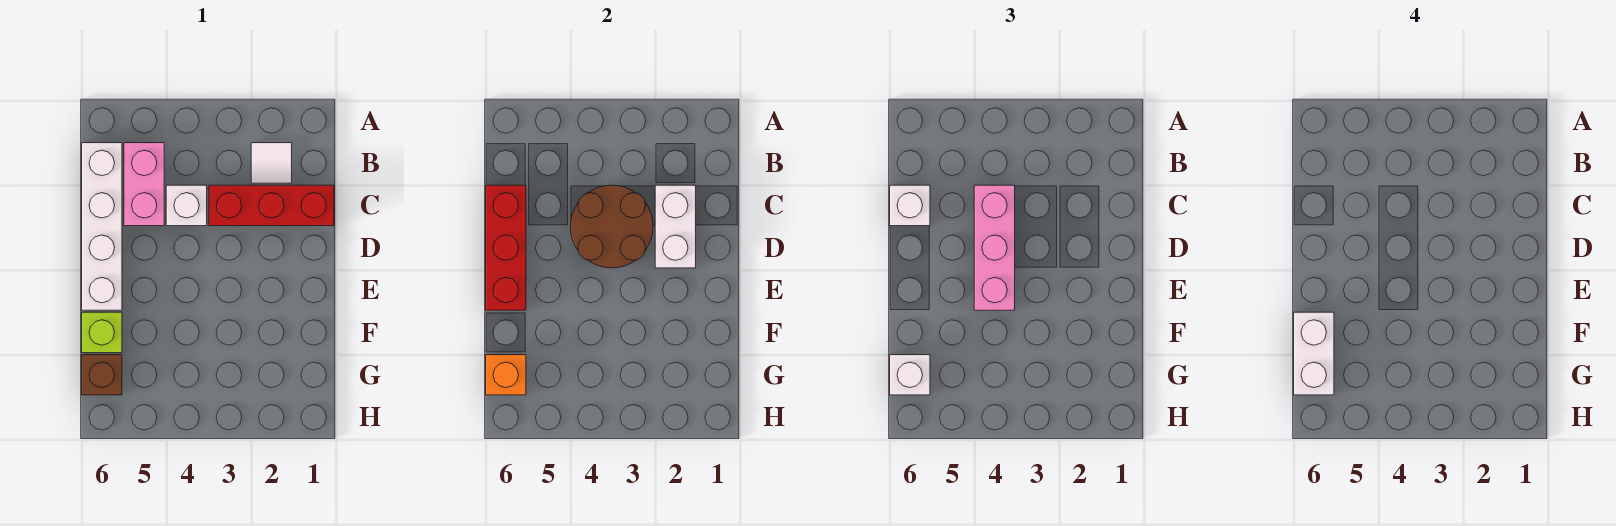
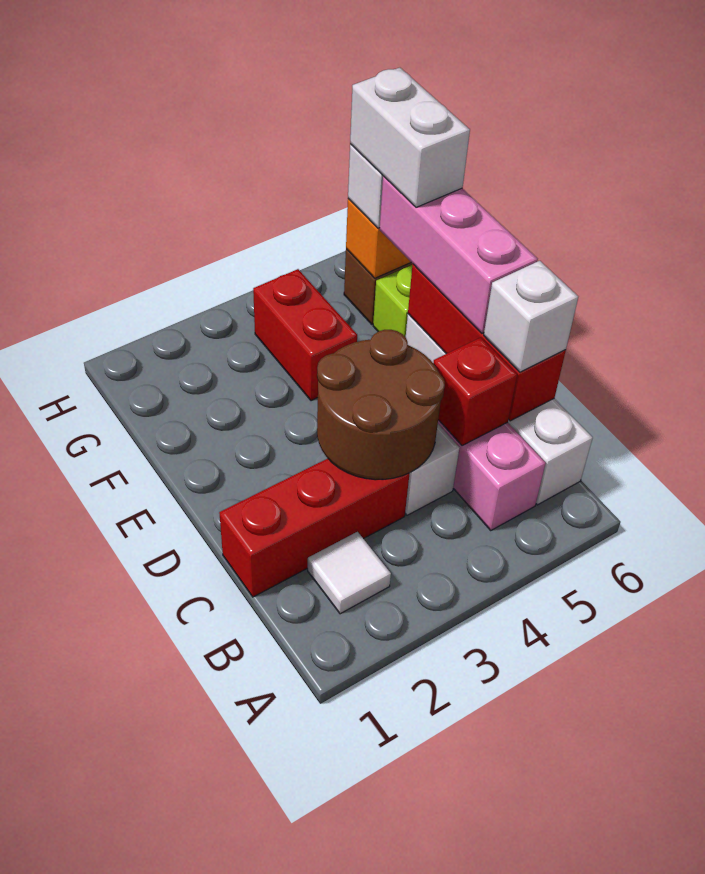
white 1x2 brick [655,185,696,268] -> none
pink 1x3 brick [974,185,1015,310] -> pink 1x3 brick moved to [380,176,538,333]
none -> red 1x1 brick [433,338,517,446]
none -> red 1x2 brick [253,269,357,401]

